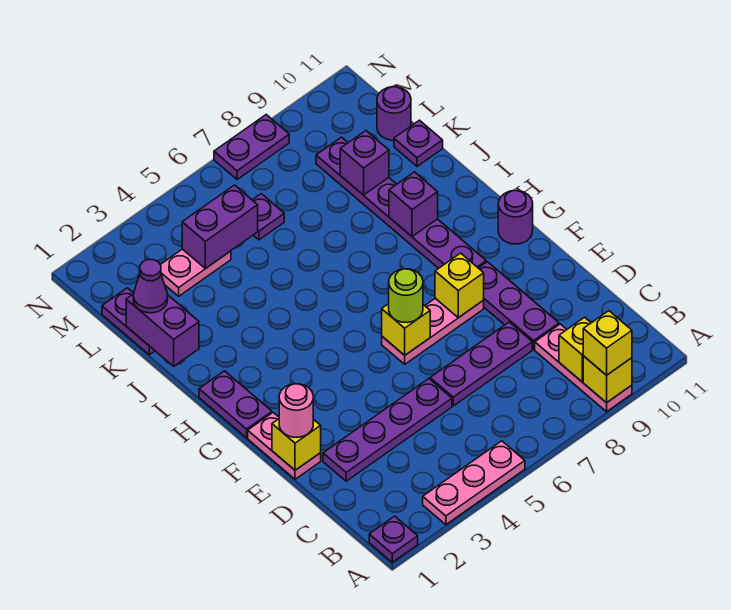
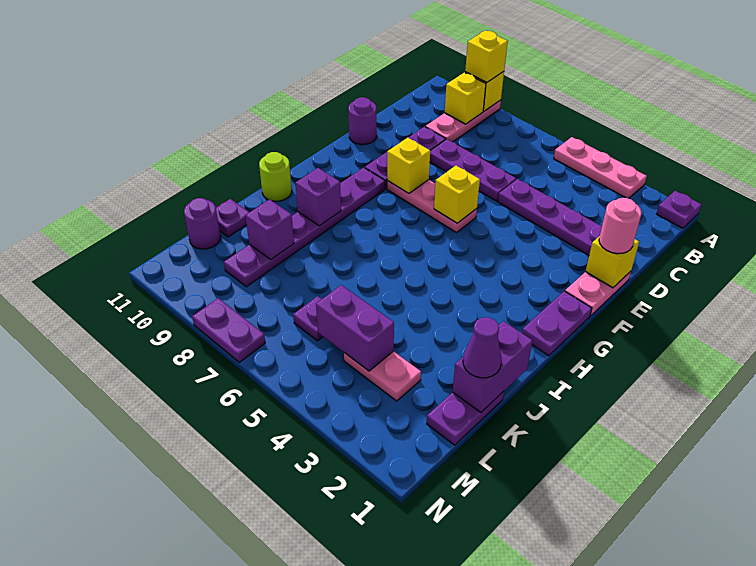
lime 1x1 round brick [389,269,423,323] -> lime 1x1 round brick moved to [259,152,292,201]
purple 1x1 round brick [498,191,533,244] -> purple 1x1 round brick moved to [348,97,377,145]

